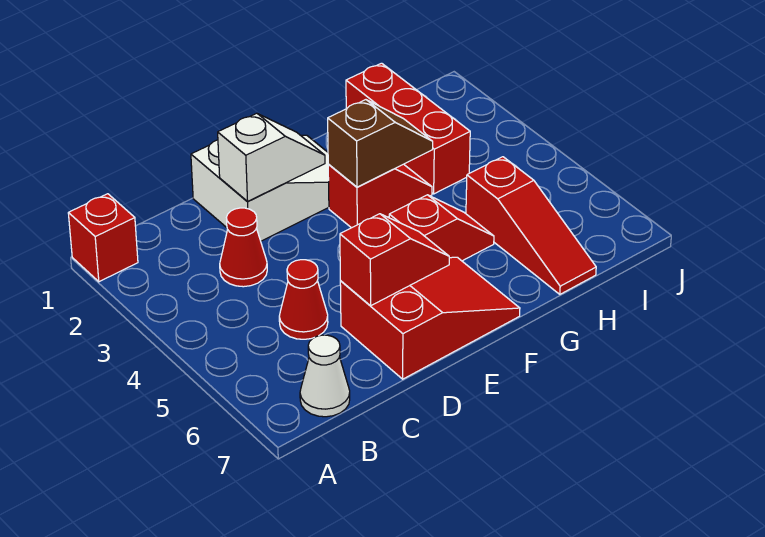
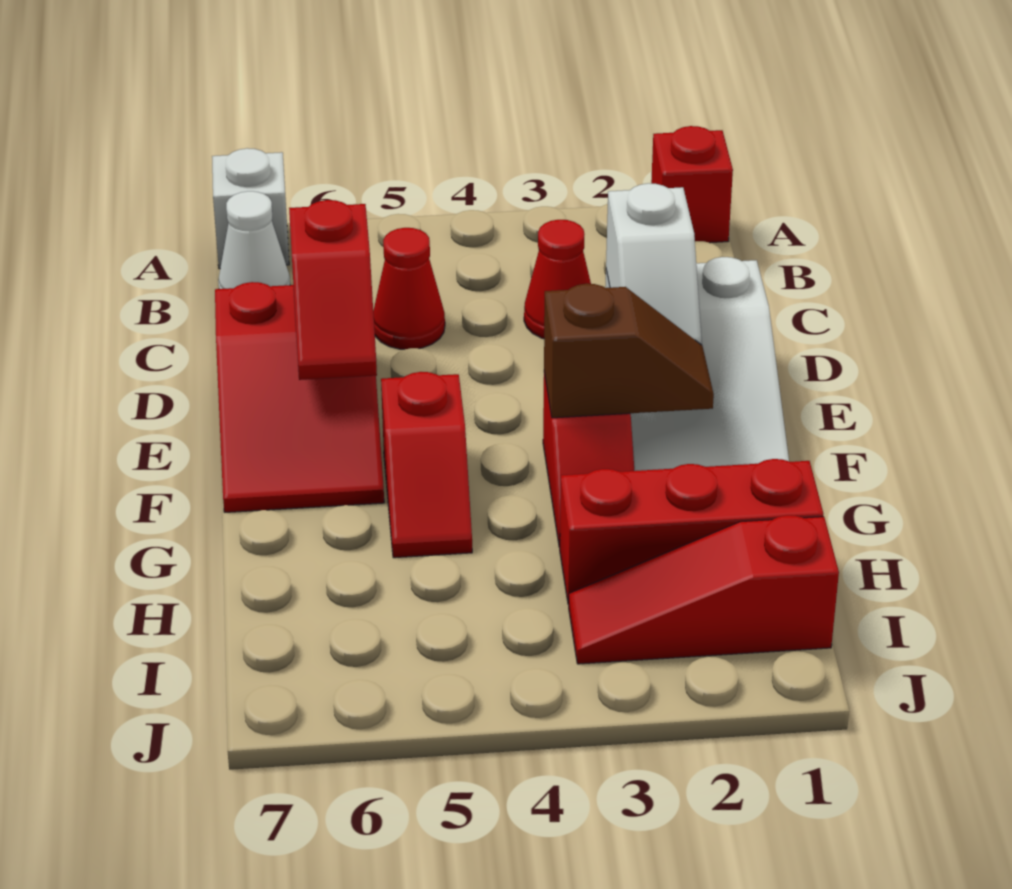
none -> white 1x1 brick [212,148,289,269]
brown 1x2 slope [328,100,433,187] -> brown 1x2 slope turned to [544,284,714,418]
red 1x3 slope [466,157,596,294] -> red 1x3 slope moved to [569,515,839,664]

